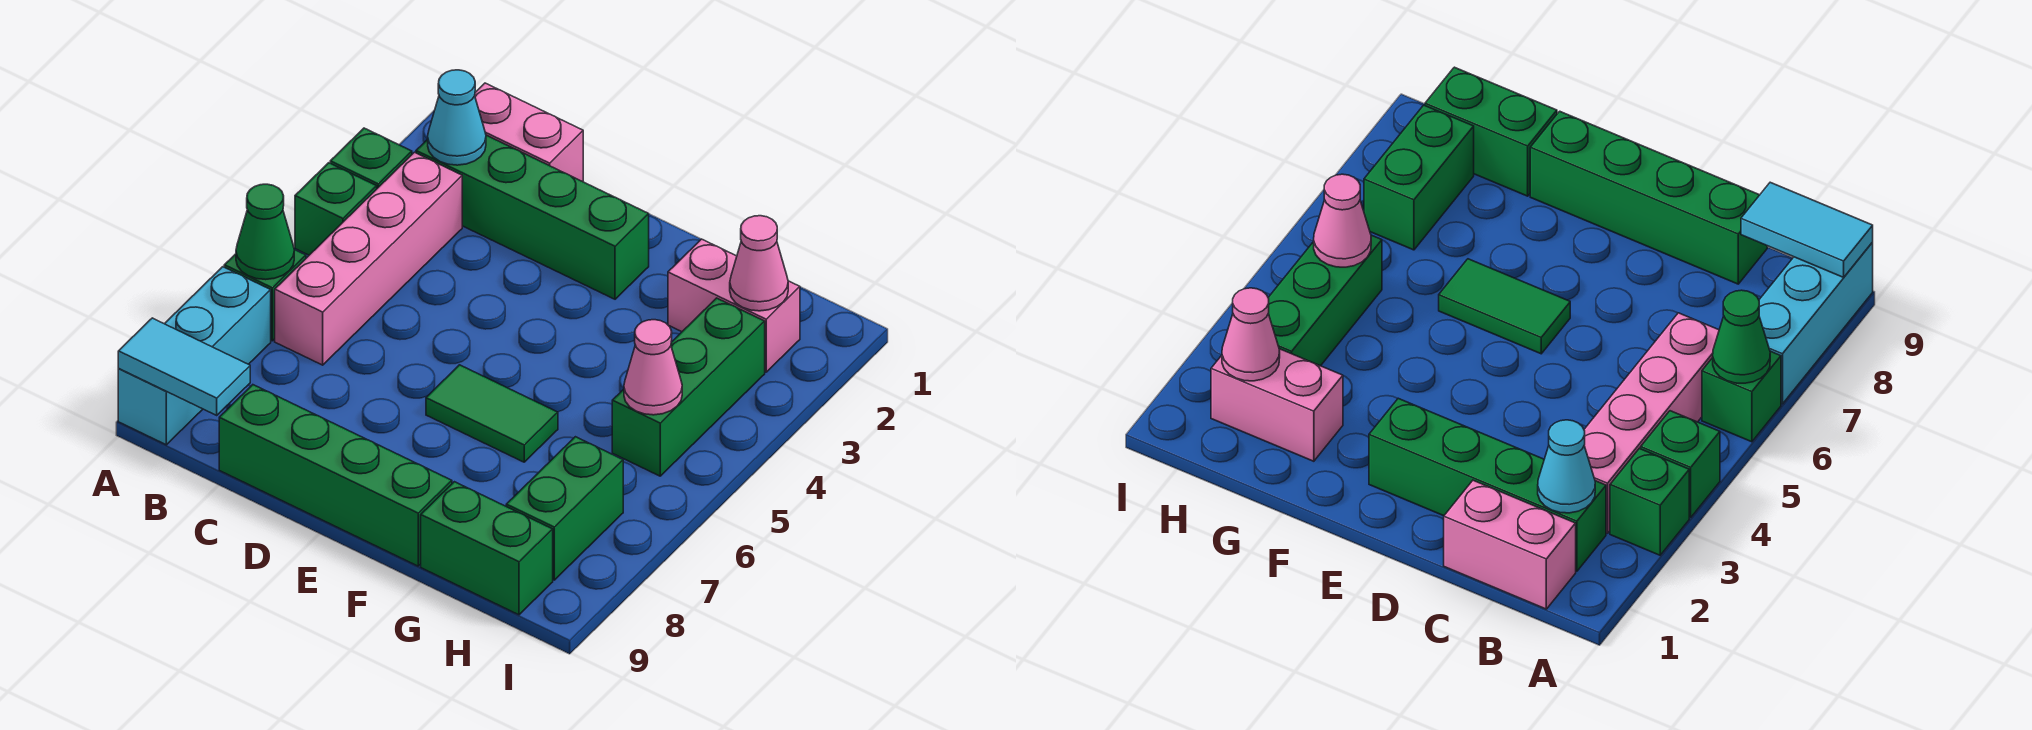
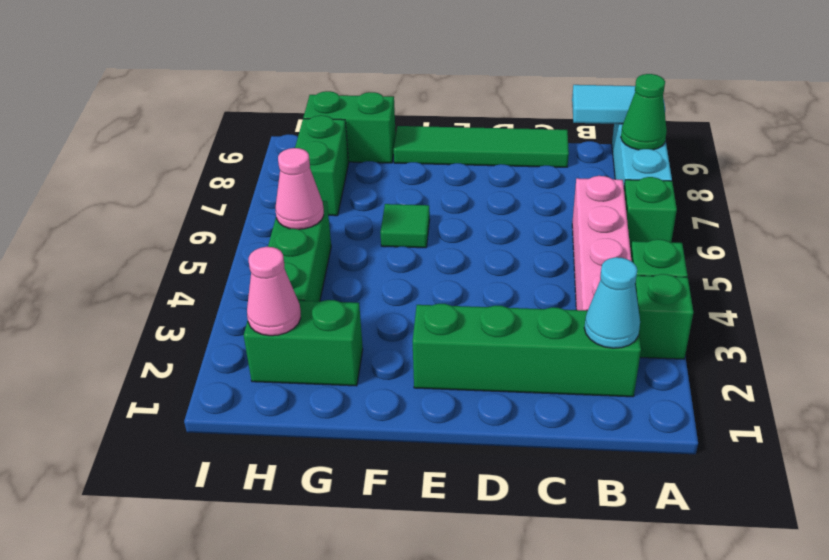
green 1x1 cone [236,184,294,280] -> green 1x1 cone moved to [621,74,667,150]
pink 1x2 brick [475,83,583,182] -> none
green 1x4 brick [219,385,452,566] -> green 1x4 tile [394,126,569,167]
green 1x2 tile [426,365,558,462] -> green 1x1 tile [380,204,430,248]
pink 1x2 brick [668,239,800,372] -> green 1x2 brick [244,300,363,386]

